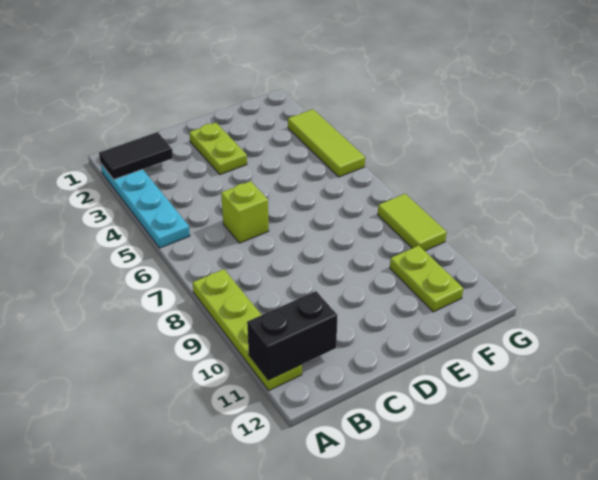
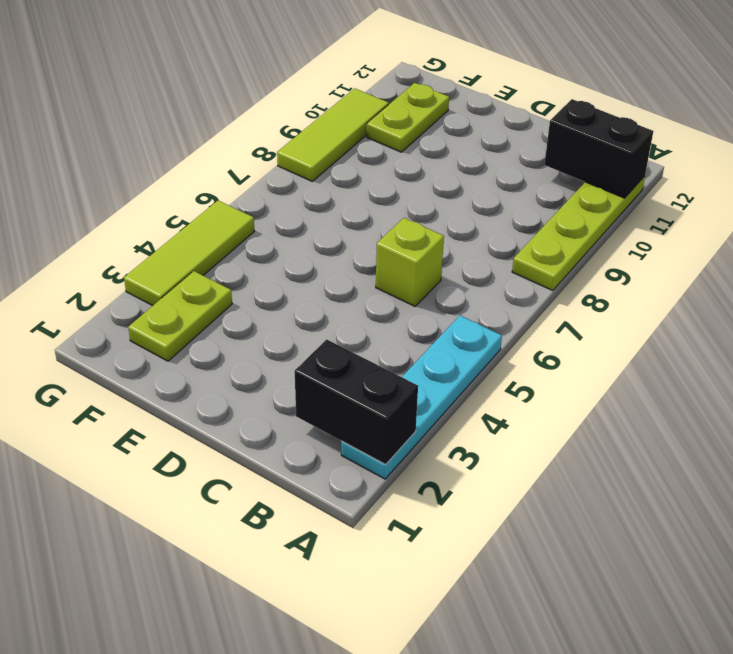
black 1x2 tile [99,132,173,180] -> black 1x2 brick [295,339,418,464]
lime 1x2 plate [189,123,247,175] -> lime 1x2 plate moved to [128,271,232,361]
lime 1x2 tile [378,194,447,251] -> lime 1x3 tile [277,88,389,181]

